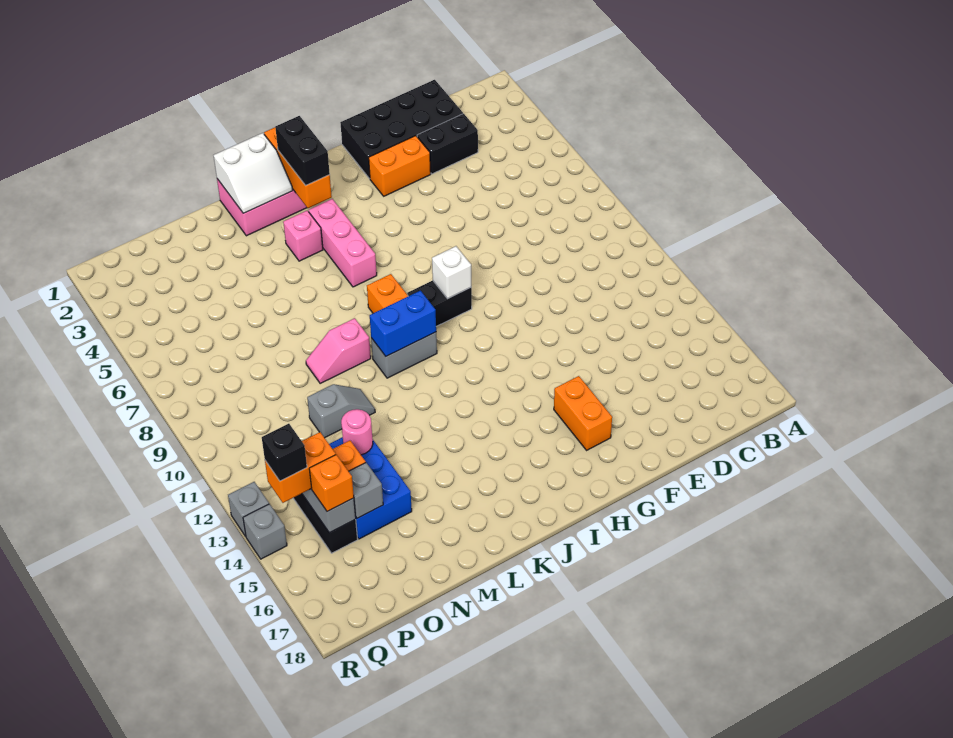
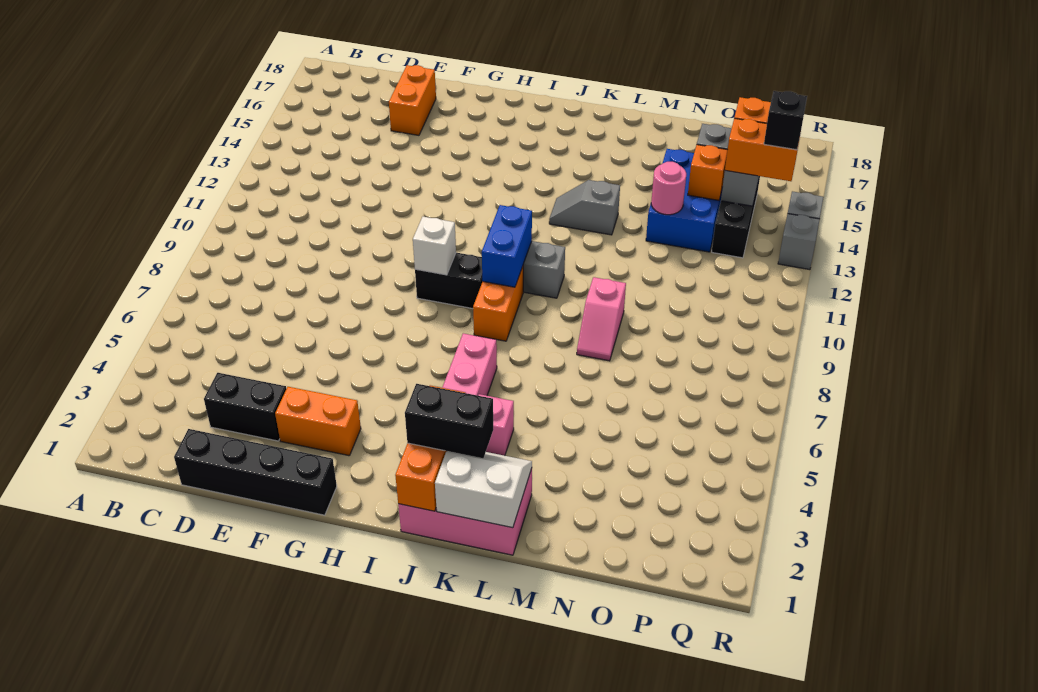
black 2x4 brick [340,80,463,179] -> black 1x4 brick [174,429,337,515]
orange 1x2 brick [554,376,612,450] -> orange 1x2 brick moved to [389,65,436,135]
black 1x2 brick [275,116,330,185] -> black 1x2 brick turned to [405,384,493,458]
blue 1x2 brick [370,291,436,356] -> blue 1x2 brick turned to [482,205,532,287]
pink 1x2 slope [306,318,371,383] -> pink 1x2 slope turned to [577,277,626,361]
grey 1x2 slope [307,384,375,438] -> grey 1x2 slope moved to [549,180,620,235]

